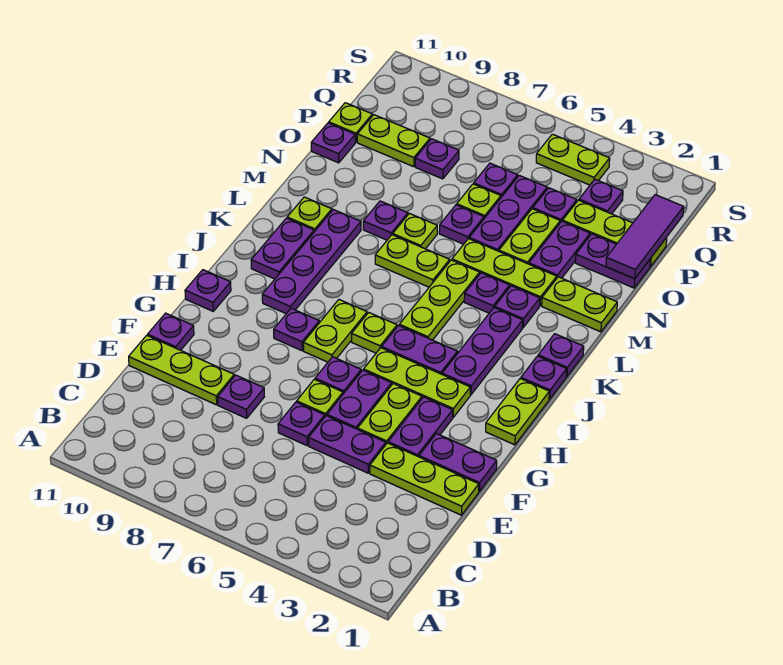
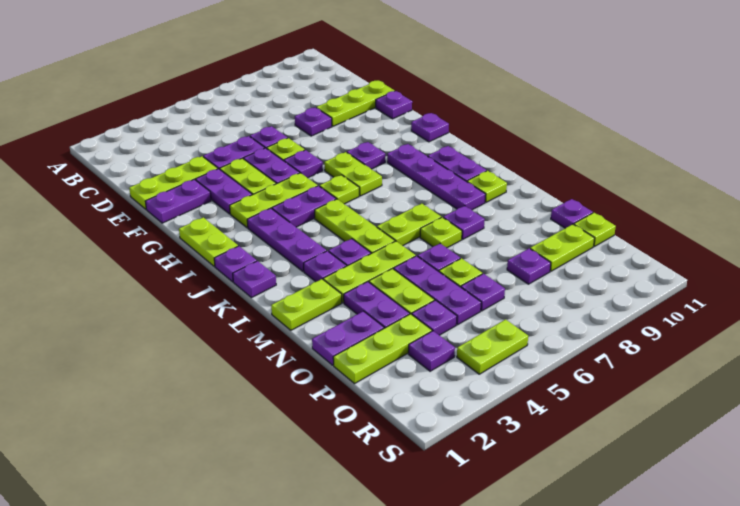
purple 1x3 tile [606,195,684,279] -> none

